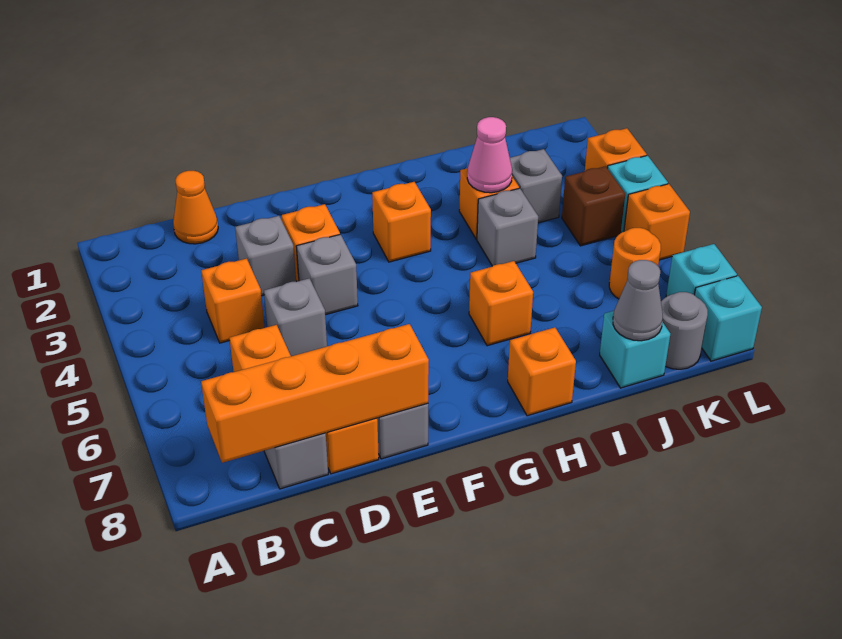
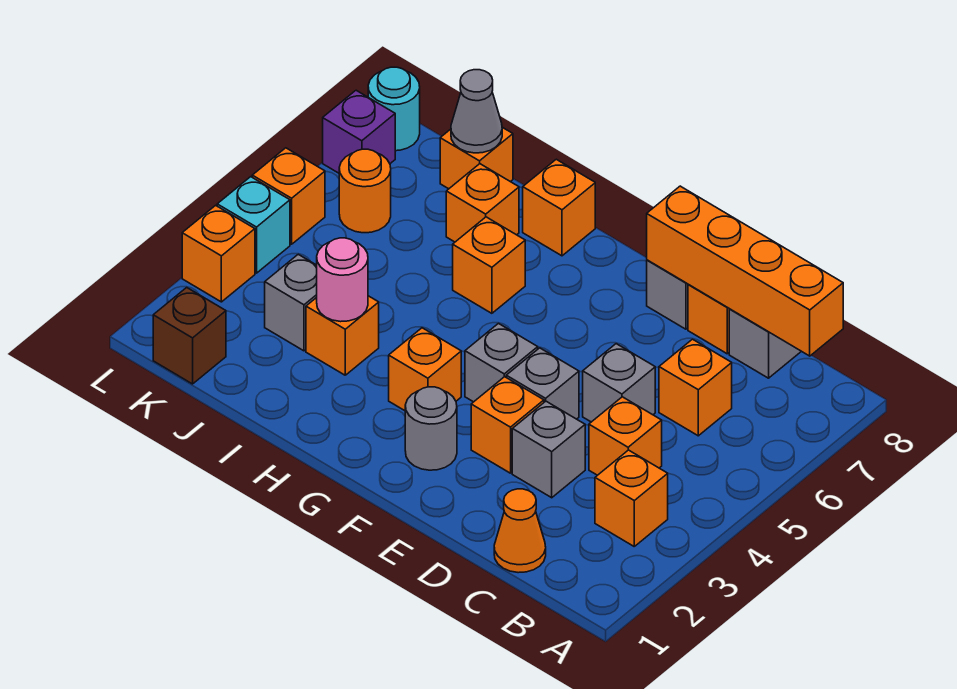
none -> orange 1x1 brick [595,450,668,546]
pink 1x1 cone [467,117,512,193] -> pink 1x1 round brick [317,238,368,322]
grey 1x1 brick [477,188,538,266] -> grey 1x1 brick moved to [465,324,538,402]
none -> orange 1x1 brick [446,164,519,242]
cyan 1x1 brick [600,311,670,388] -> orange 1x1 brick [440,127,513,189]
brown 1x1 brick [562,166,625,246] -> brown 1x1 brick moved to [153,288,226,384]
grey 1x1 round brick [661,292,708,369] -> grey 1x1 round brick moved to [405,387,457,470]
cyan 1x1 brick [666,244,737,297] -> purple 1x1 brick [323,90,395,173]
cyan 1x1 brick [695,276,762,361] -> cyan 1x1 round brick [368,67,420,151]

